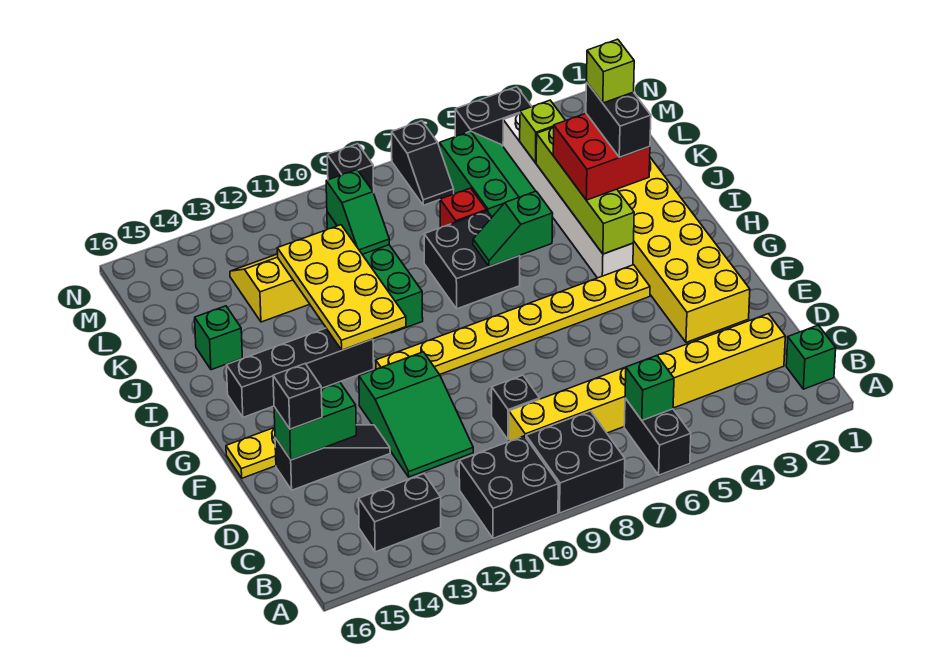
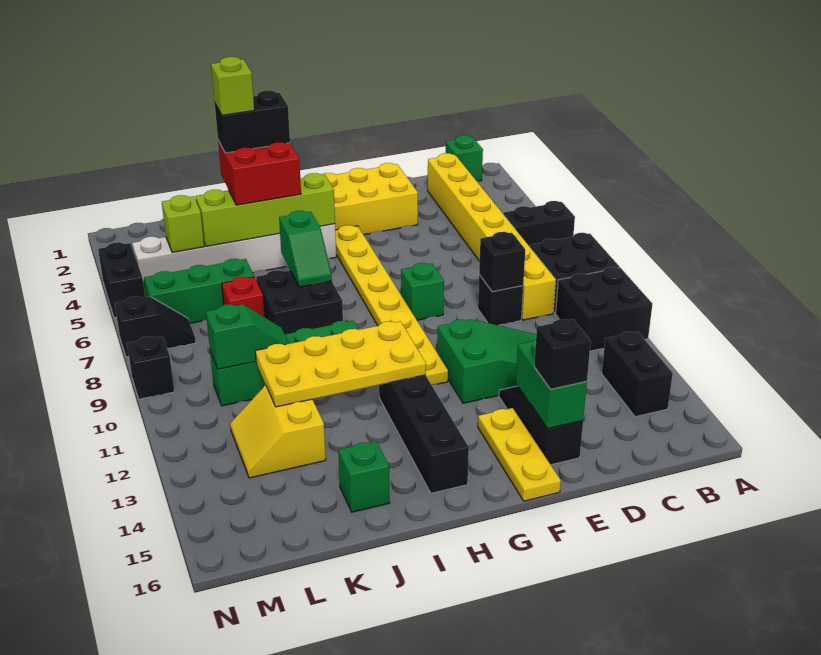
green 1x1 brick [625,355,674,420] -> green 1x1 brick moved to [401,263,444,320]
none -> black 1x1 brick [479,232,525,292]

